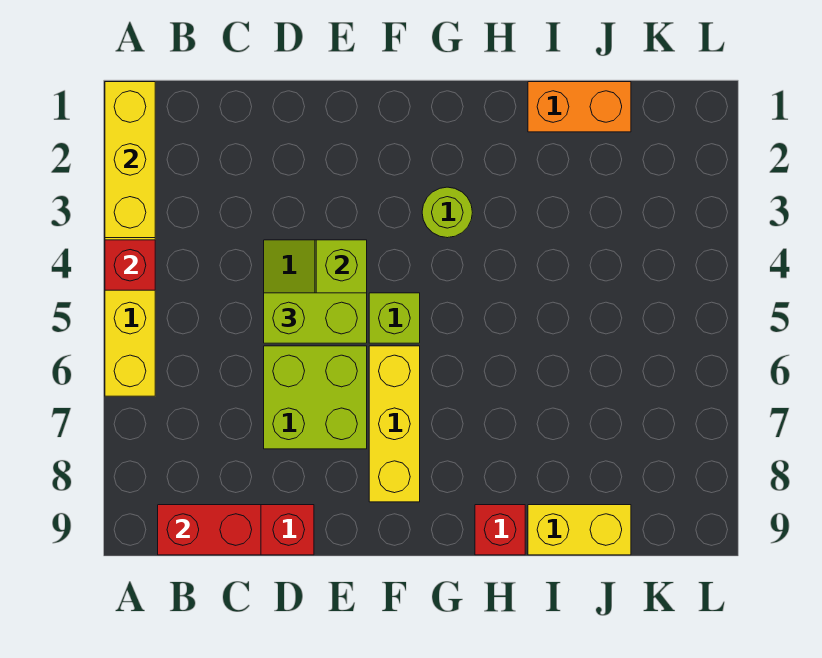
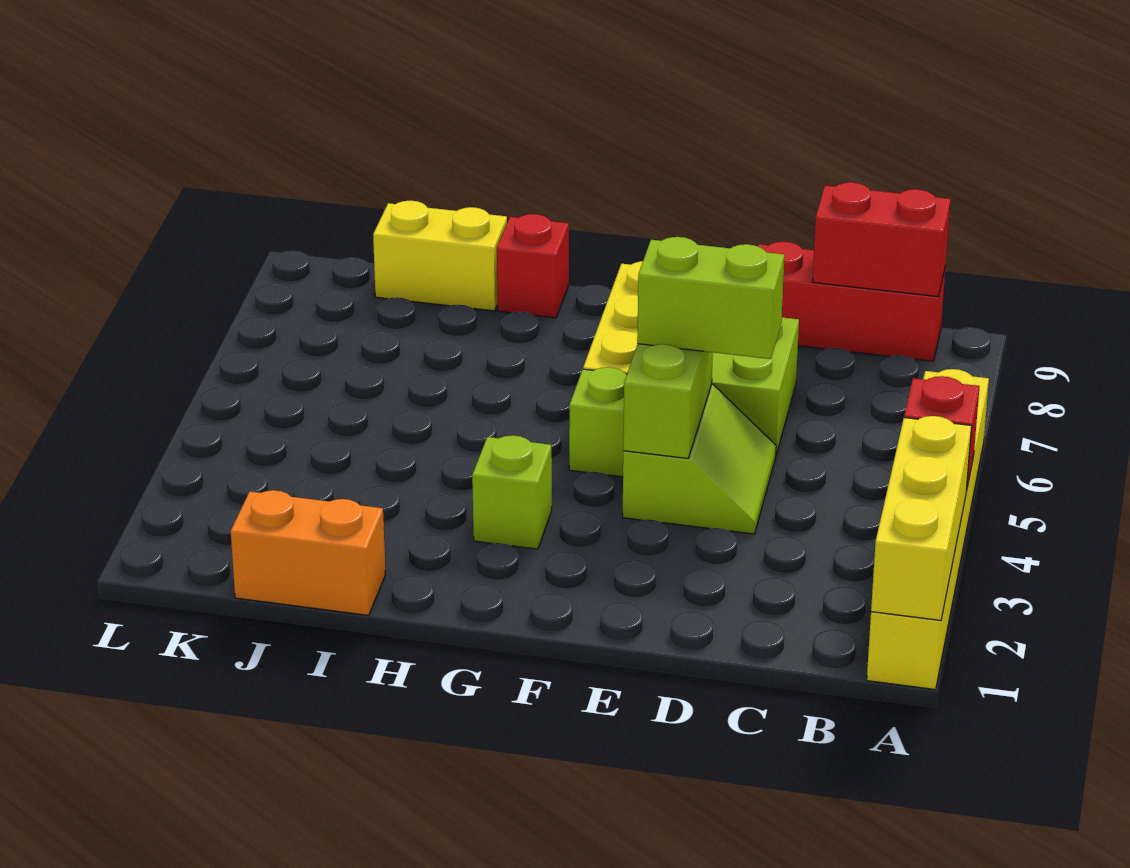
lime 1x1 round brick [422,187,472,238] -> lime 1x1 brick [472,435,552,549]

